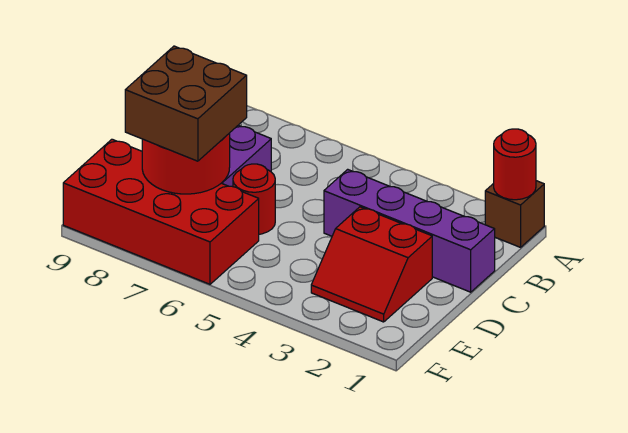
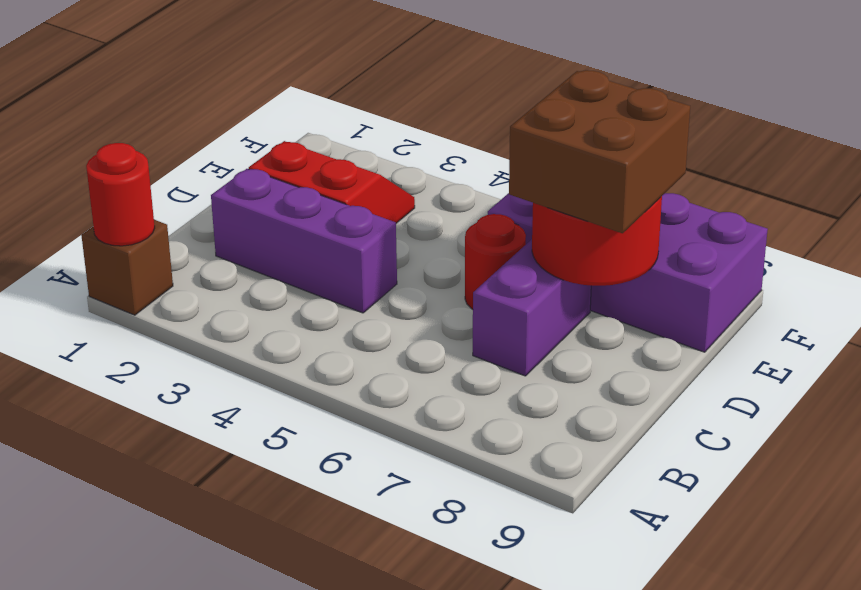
purple 1x4 brick [324,169,495,292] -> purple 1x3 brick [211,169,397,313]
red 2x4 brick [63,139,259,284] -> purple 2x4 brick [488,193,768,352]

